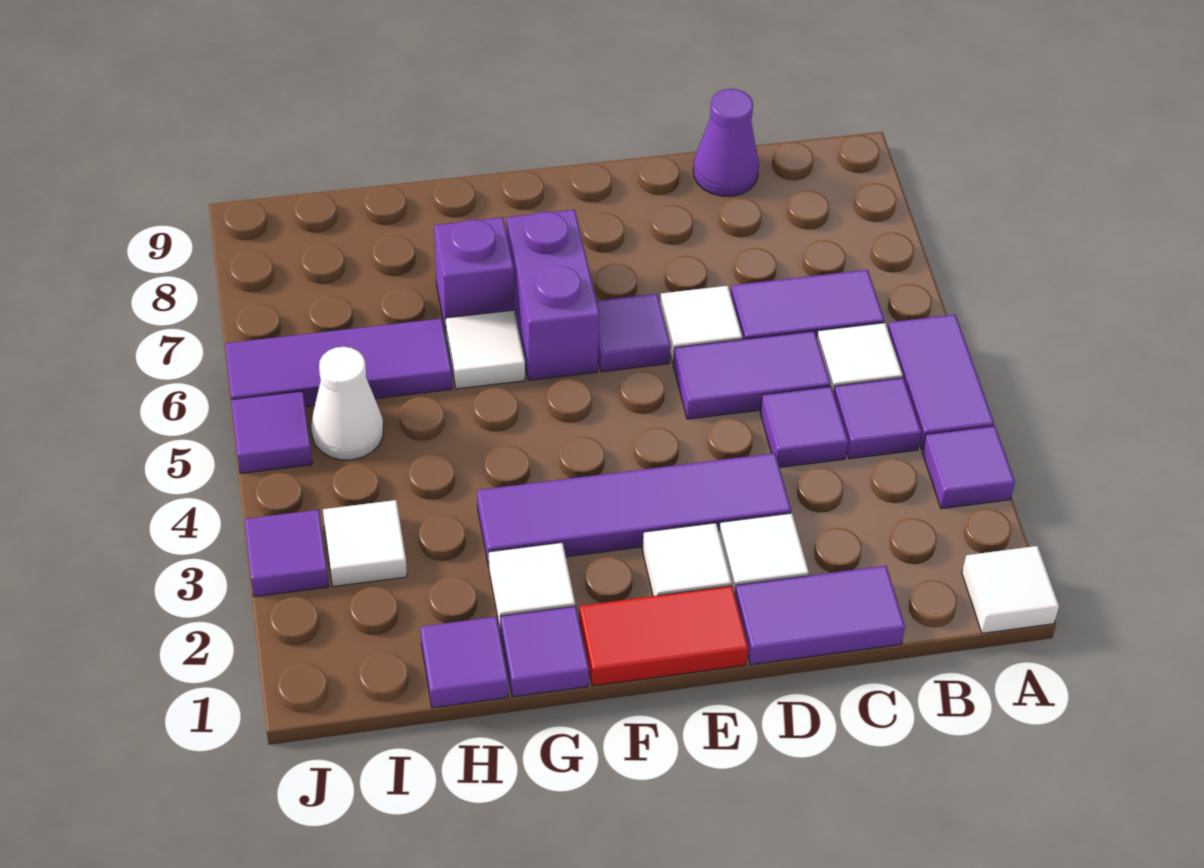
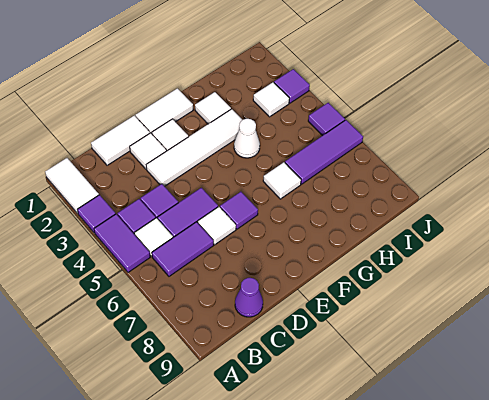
white 1x1 tile [962,546,1059,633] -> white 1x2 tile [45,158,99,213]
purple 1x2 tile [735,566,905,665] -> white 1x2 tile [91,115,150,165]
purple 1x4 tile [477,453,791,566] -> white 1x4 tile [146,109,242,186]
red 1x2 tile [579,586,748,686] -> white 1x2 tile [136,88,193,134]
purple 1x2 brick [507,210,600,380] -> none
purple 1x1 tile [501,606,589,697] -> none
purple 1x1 brick [434,217,514,333] -> none
purple 1x1 tile [421,617,508,708] -> none
white 1x1 cone [311,347,383,460] -> white 1x1 cone moved to [234,119,260,158]

